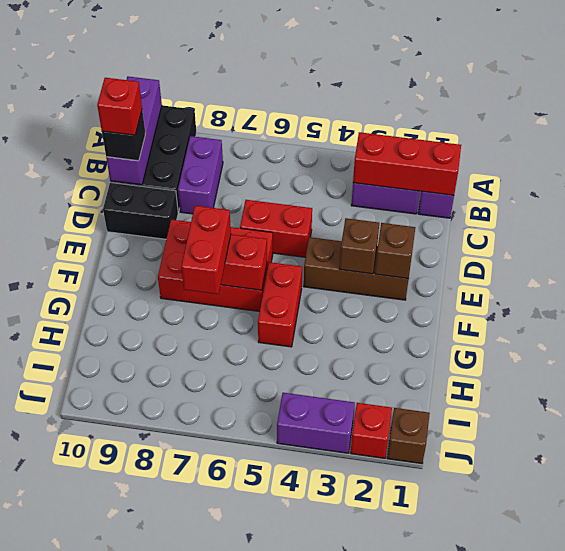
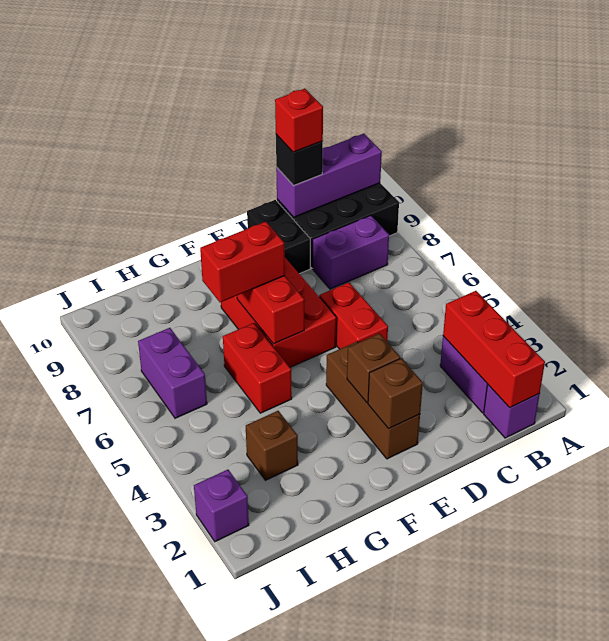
red 1x2 brick [258,262,302,347] -> red 1x2 brick turned to [223,323,292,413]
brown 1x1 brick [387,408,430,464] -> brown 1x1 brick moved to [246,411,298,480]
red 1x1 brick [351,403,392,458] -> purple 1x1 brick [194,470,249,542]
purple 1x2 brick [277,393,355,453] -> purple 1x2 brick moved to [138,328,207,418]

